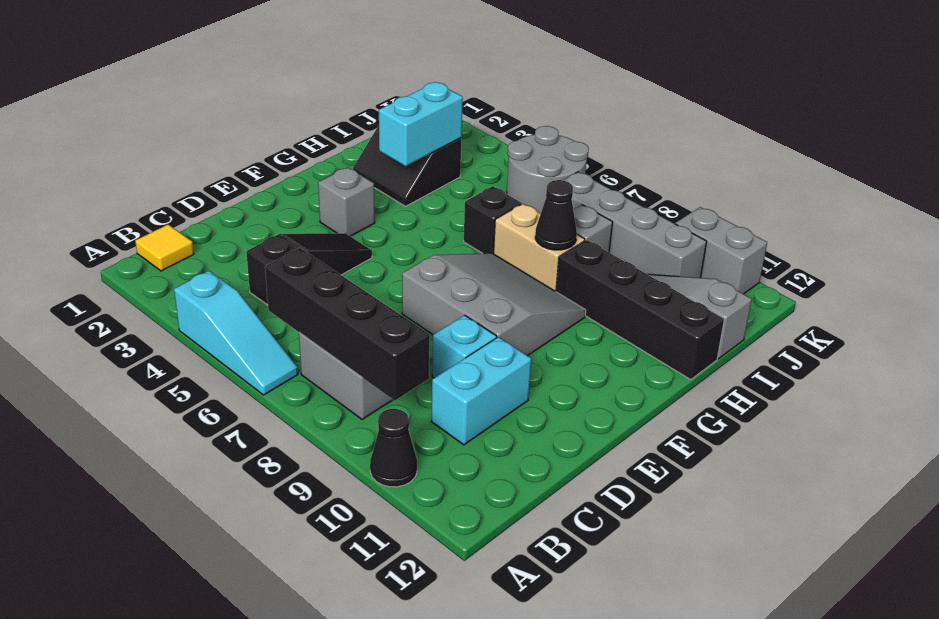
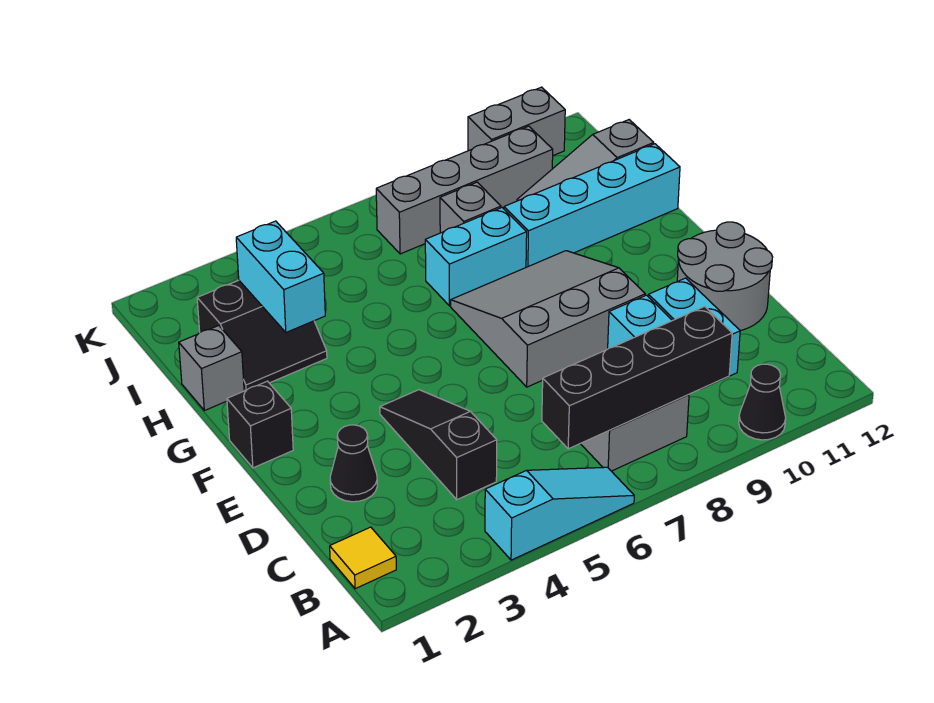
grey 1x1 brick [318,167,375,236] -> grey 1x1 brick moved to [179,326,244,411]
black 1x1 brick [464,186,521,254] -> black 1x1 brick moved to [227,381,293,468]
tan 1x2 brick [494,204,585,292] -> cyan 1x2 brick [425,208,527,306]
black 1x1 cone [535,180,577,250] -> black 1x1 cone moved to [330,425,377,502]
black 1x4 brick [556,240,724,380] -> cyan 1x4 brick [504,144,680,267]
grey 2x2 round brick [507,126,589,214] -> grey 2x2 round brick moved to [677,222,773,331]

